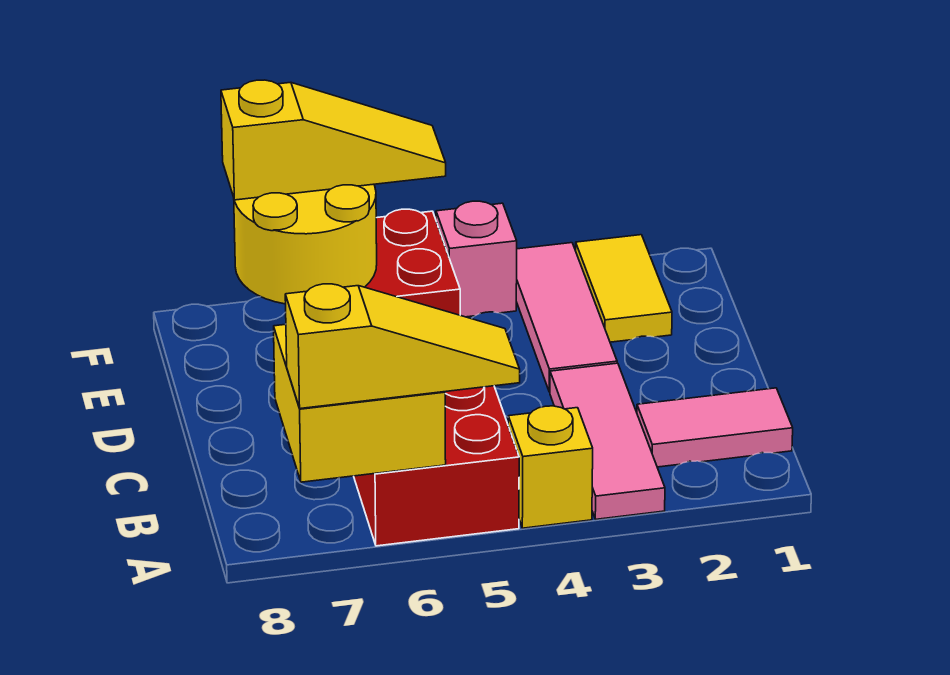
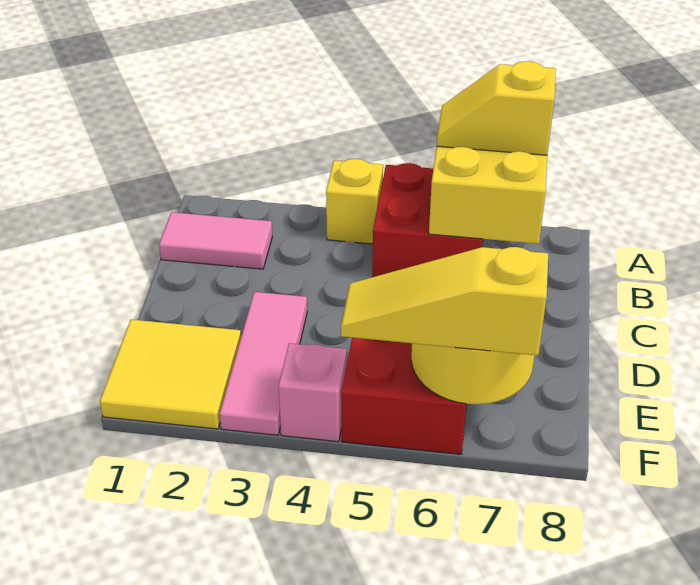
pink 1x3 tile [550,363,665,519] -> none
yellow 1x3 slope [285,284,520,409] -> yellow 1x2 slope [437,61,556,155]
yellow 1x2 tile [576,235,672,342] -> yellow 2x2 tile [100,320,241,429]

